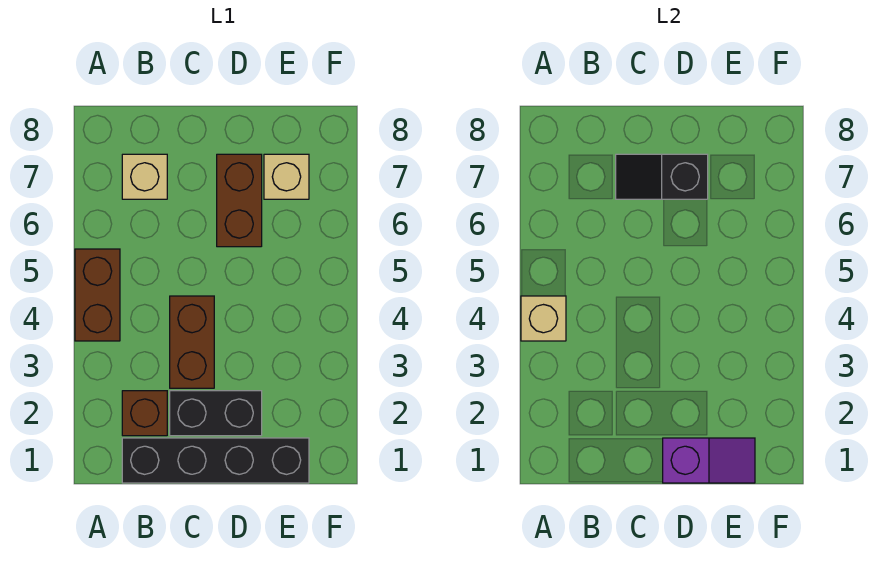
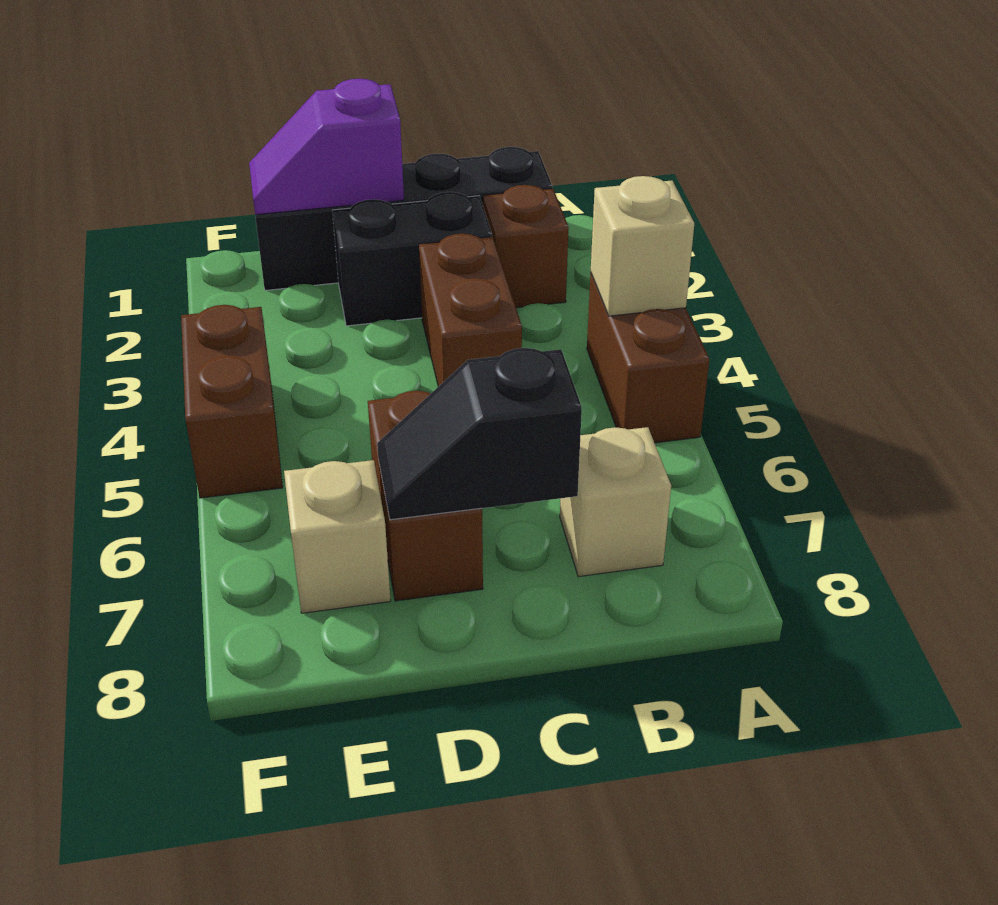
black 1x2 slope [616,154,708,199] -> black 1x2 slope turned to [377,348,582,520]
none -> brown 1x2 brick [181,305,283,498]

